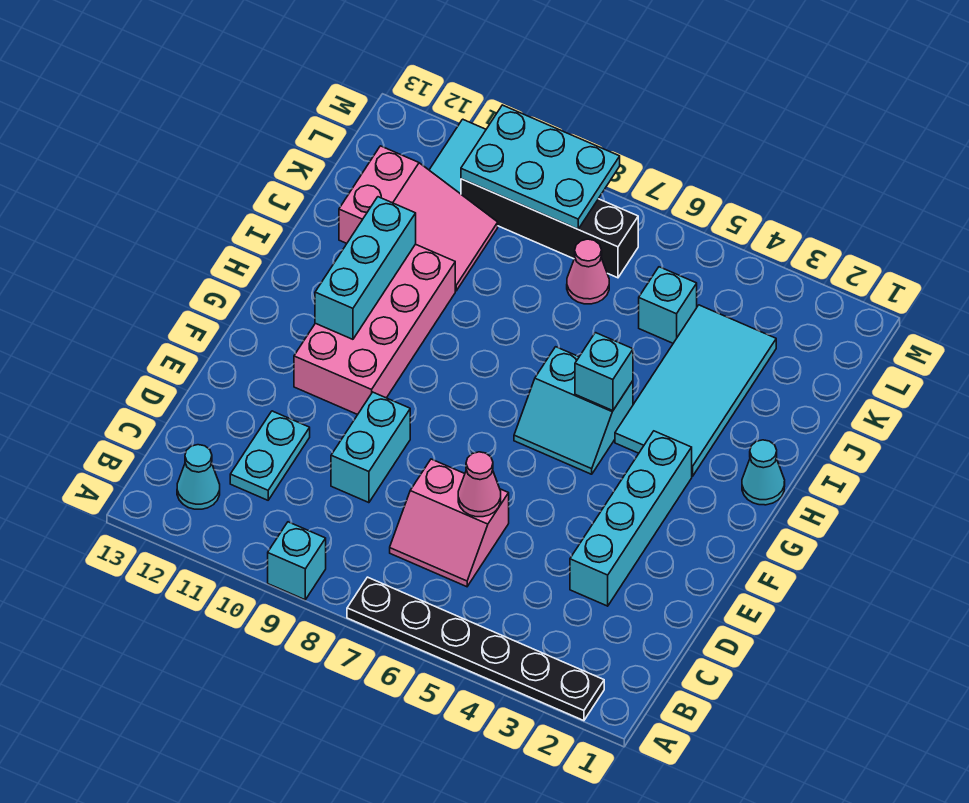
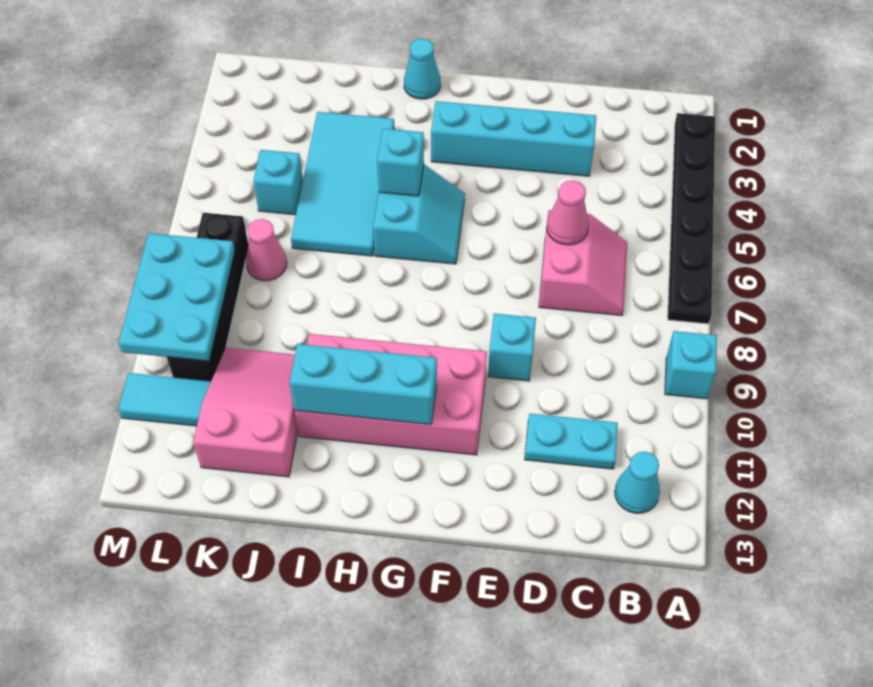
cyan 1x2 brick [331,392,410,503] -> cyan 1x1 brick [488,314,536,381]
cyan 2x4 tile [615,305,776,477] -> cyan 2x4 tile turned to [291,112,394,256]

